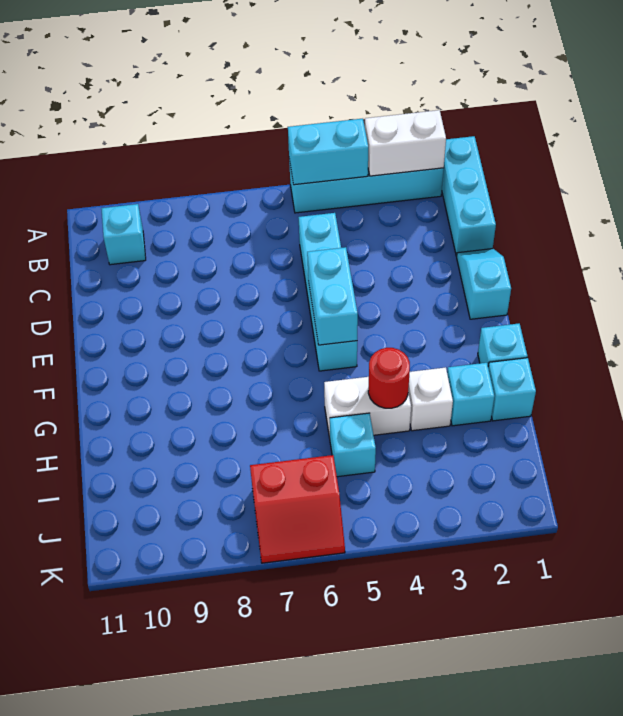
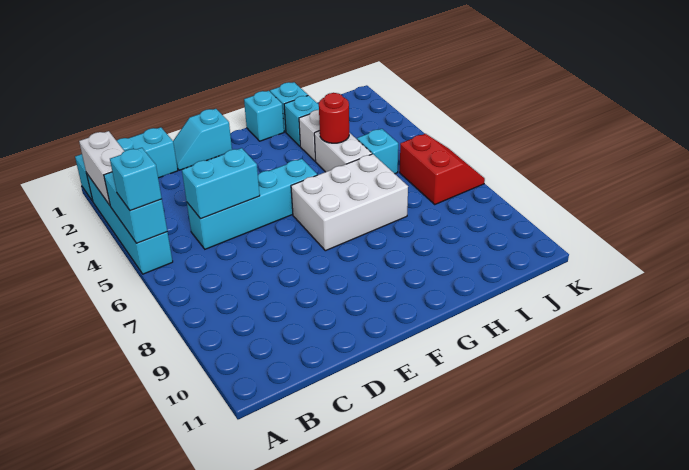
cyan 1x1 brick [101,204,146,265] -> cyan 1x1 brick moved to [110,148,162,211]
cyan 1x2 brick [307,247,358,345] -> cyan 1x2 brick moved to [182,148,260,219]
none -> white 2x3 brick [291,154,408,251]

